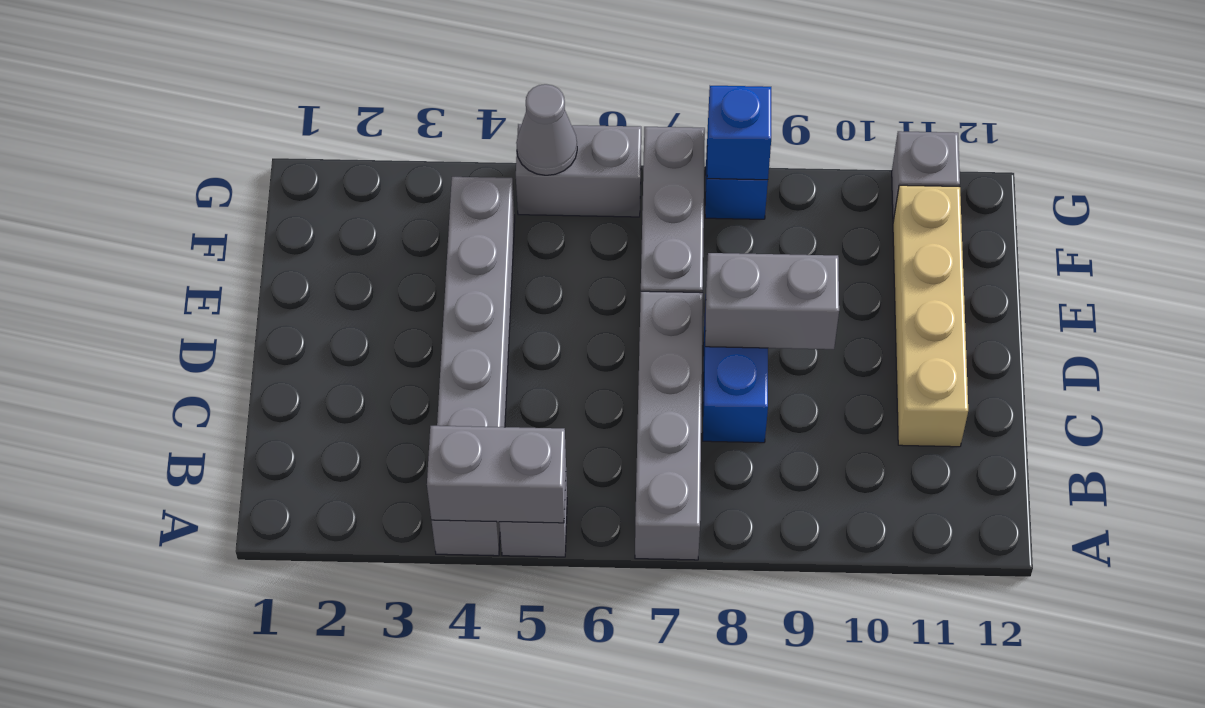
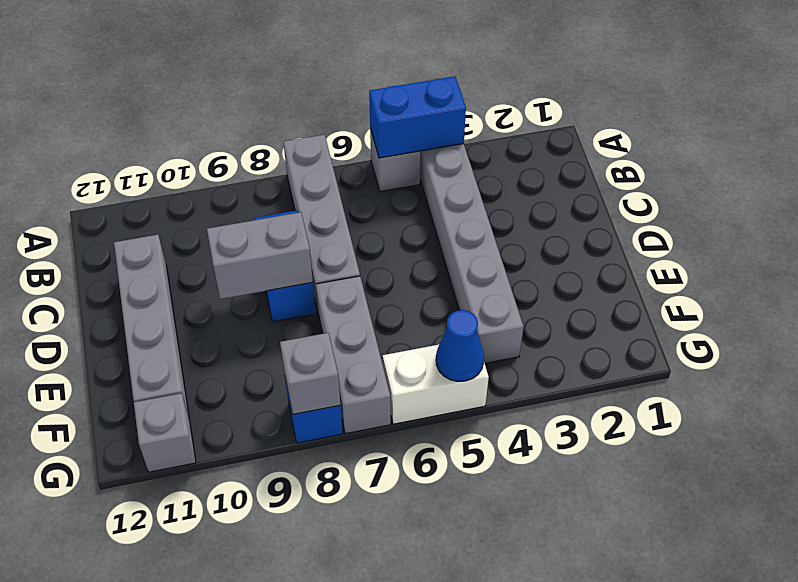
grey 1x2 brick [427,426,566,523] -> blue 1x2 brick [369,76,466,158]
tan 1x4 brick [893,185,968,447] -> grey 1x4 brick [114,235,189,417]
grey 1x2 brick [516,124,641,217] -> white 1x2 brick [383,345,489,424]
grey 1x1 cone [516,84,577,175] -> blue 1x1 cone [436,310,484,381]
blue 1x1 brick [707,86,771,180] -> grey 1x1 brick [280,333,340,414]

